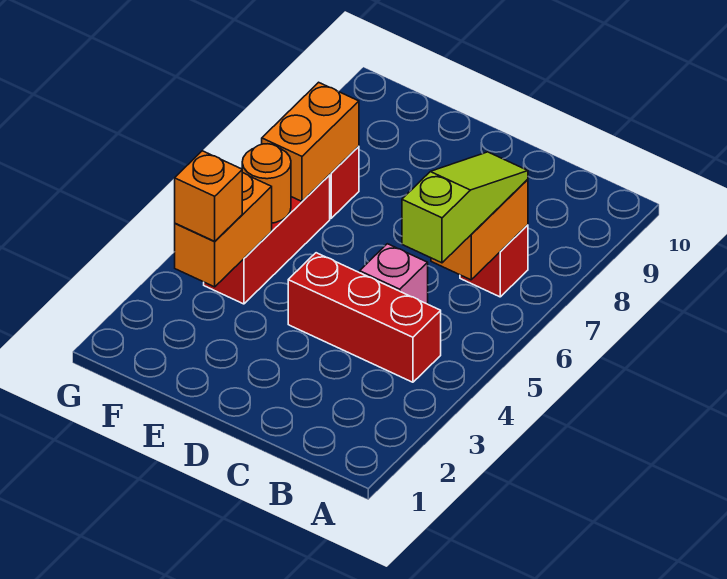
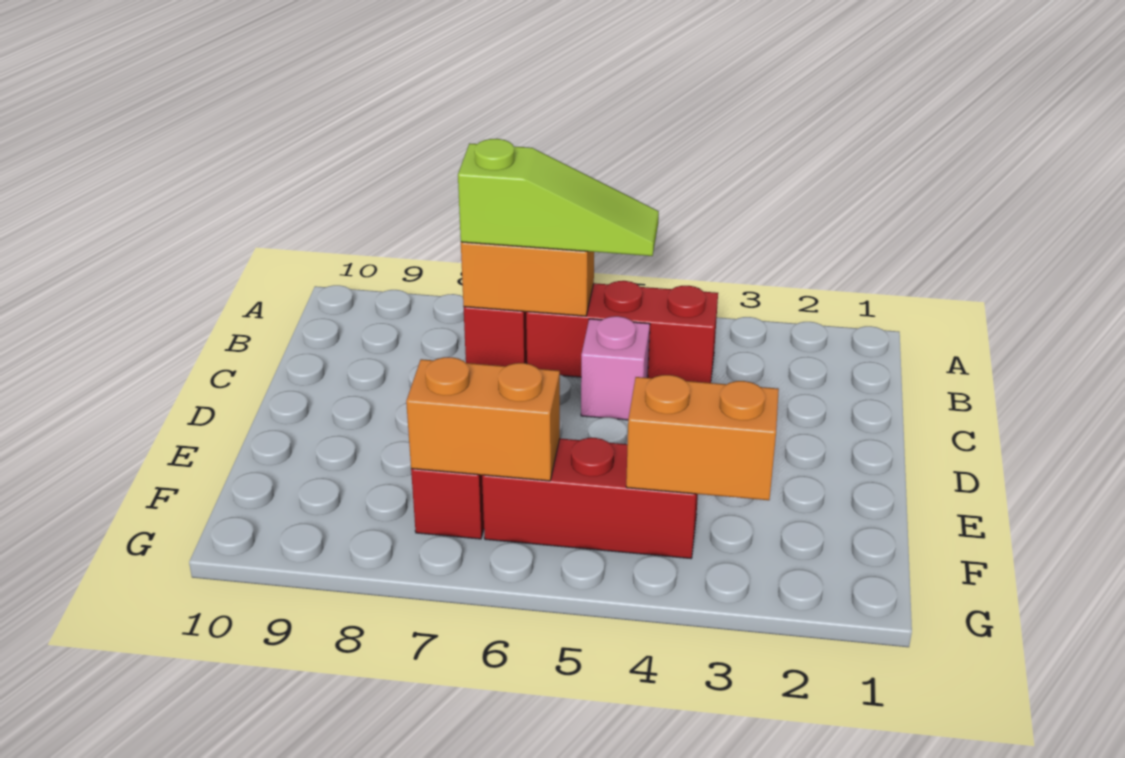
red 1x3 brick [288,253,441,382] -> red 1x3 brick turned to [526,281,718,383]
lime 1x3 slope [402,152,528,263] -> lime 1x3 slope turned to [458,139,659,256]
orange 1x1 brick [175,151,242,241] -> none
orange 1x1 round brick [242,144,291,223] -> none

